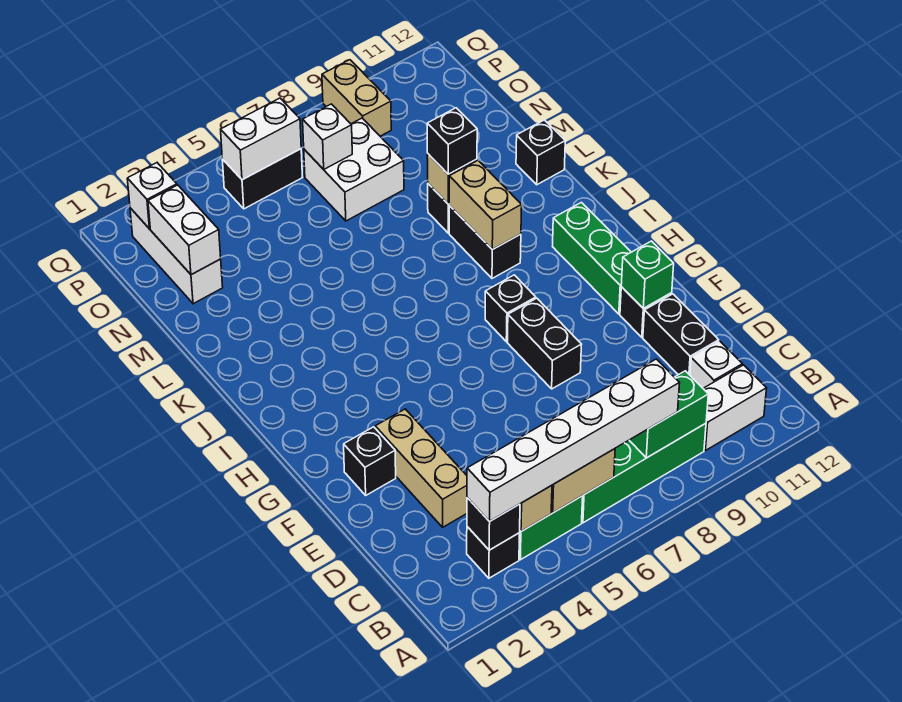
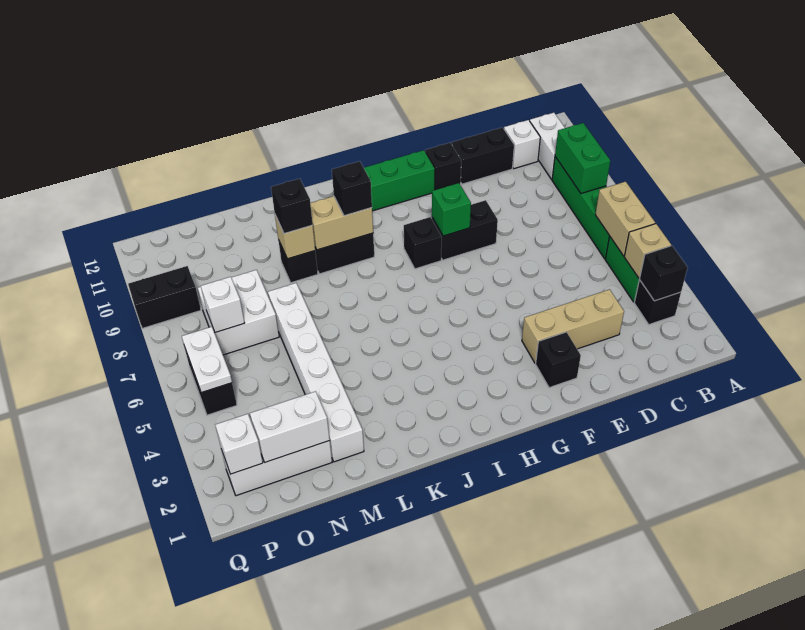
white 1x6 brick [467,359,680,521] -> white 1x6 brick moved to [268,283,364,462]
green 1x1 brick [621,241,674,309] -> green 1x1 brick moved to [432,183,471,236]
black 1x1 brick [516,120,565,185] -> black 1x1 brick moved to [332,161,372,216]
white 1x2 brick [221,98,301,180] -> white 1x2 plate [182,327,232,393]
tan 1x2 brick [322,60,391,136] -> black 1x2 brick [128,266,201,328]

